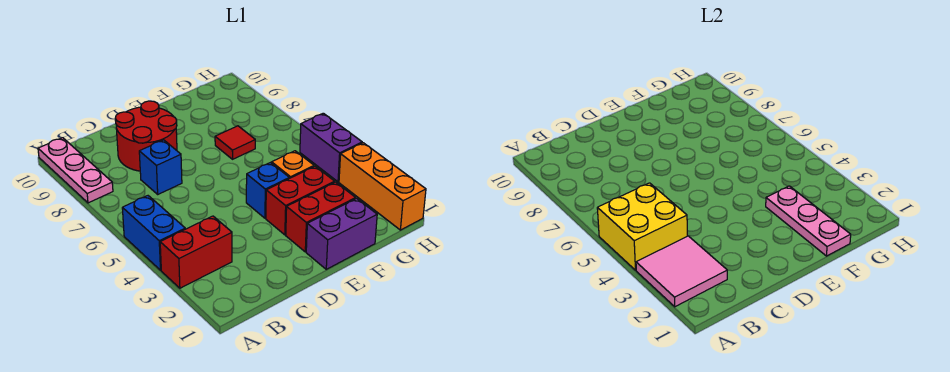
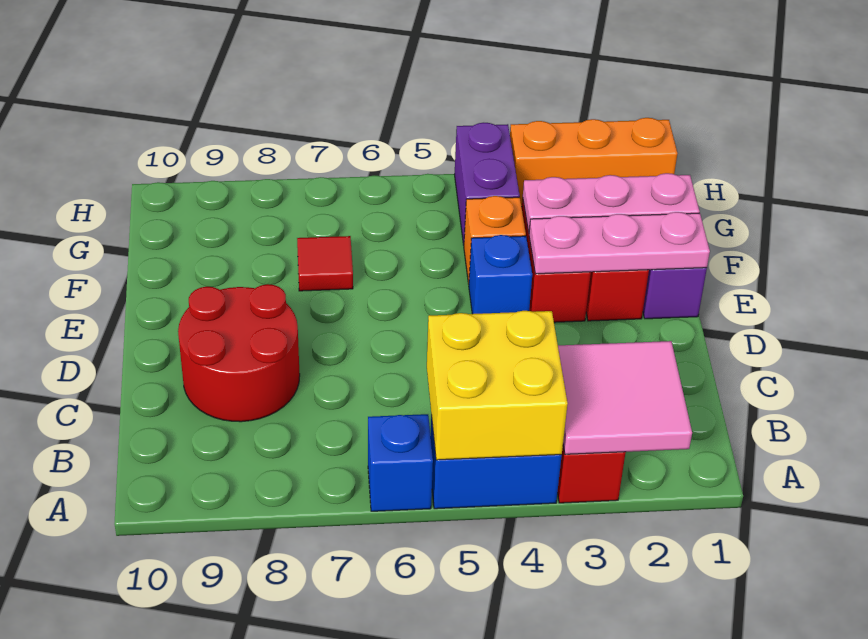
pink 1x3 plate [38,138,113,203] -> pink 1x3 plate moved to [529,212,710,274]
blue 1x1 brick [139,140,182,194] -> blue 1x1 brick moved to [368,414,433,511]
purple 1x2 brick [300,113,362,182] -> purple 1x2 brick turned to [455,123,520,245]

